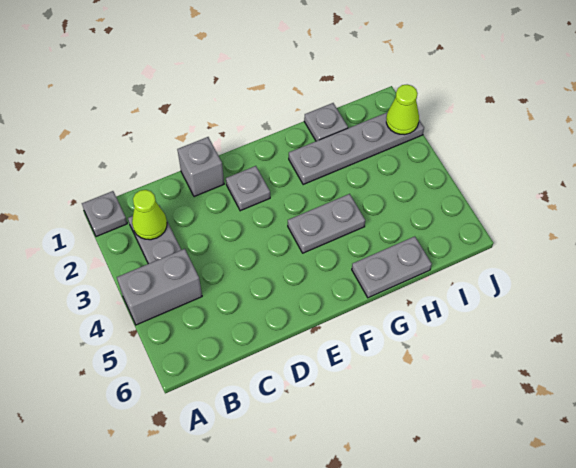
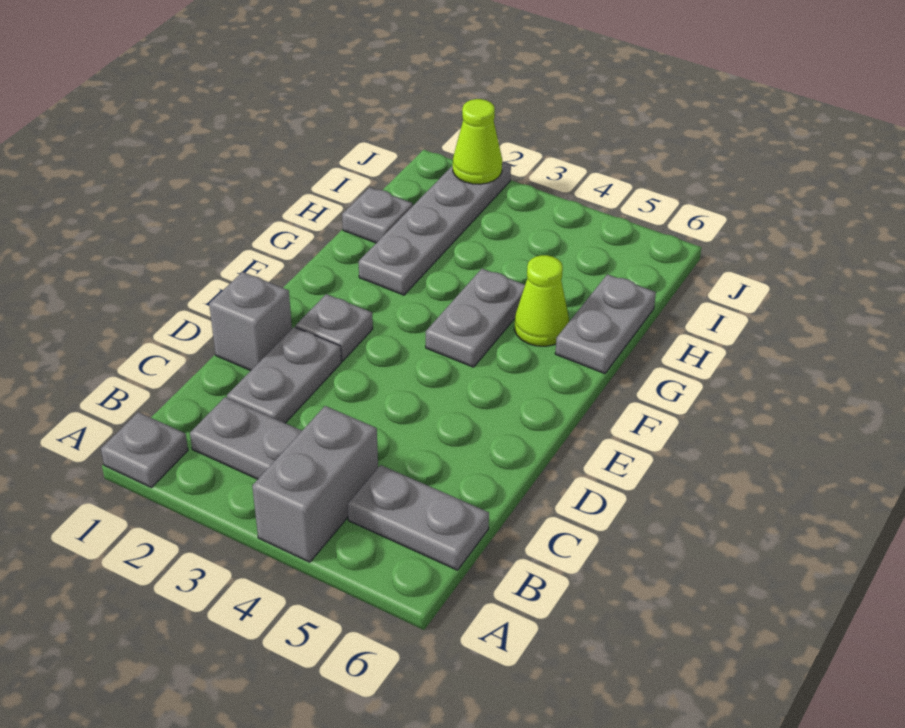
lime 1x1 cone [132,190,167,240] -> lime 1x1 cone moved to [514,255,569,346]
none -> grey 1x2 plate [348,465,489,570]
none -> grey 1x2 plate [227,327,342,423]

